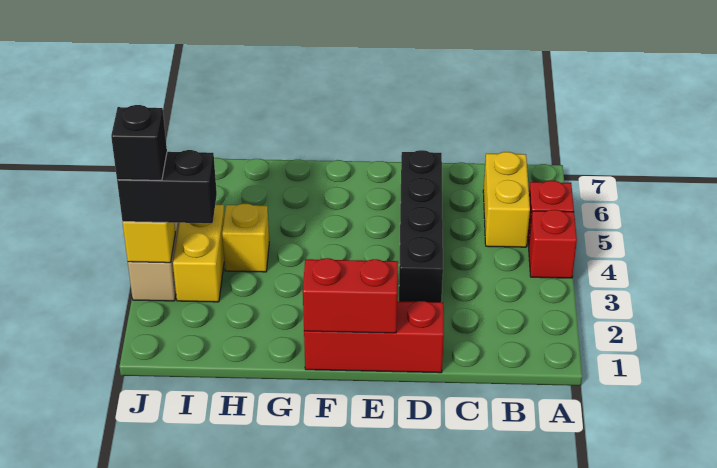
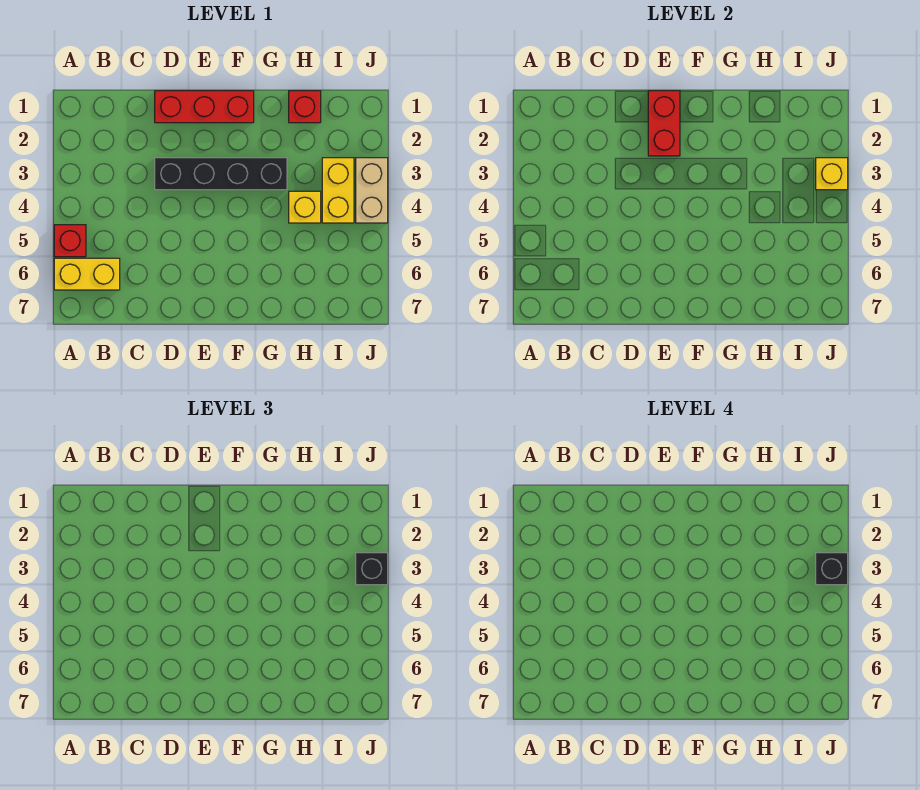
red 1x1 brick [529,210,577,278] -> red 1x1 brick moved to [289,91,321,123]
yellow 1x2 brick [483,152,530,247] -> yellow 1x2 brick turned to [54,258,120,290]
black 1x4 brick [399,150,443,302] -> black 1x4 brick turned to [155,158,287,190]
red 1x2 brick [303,258,398,333] -> red 1x2 brick turned to [648,91,680,156]
black 1x2 brick [117,150,217,223] -> black 1x1 brick [356,553,388,585]

